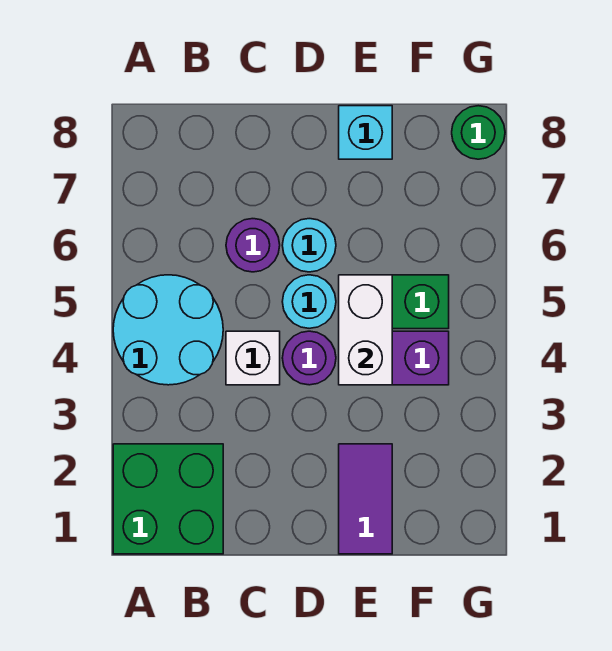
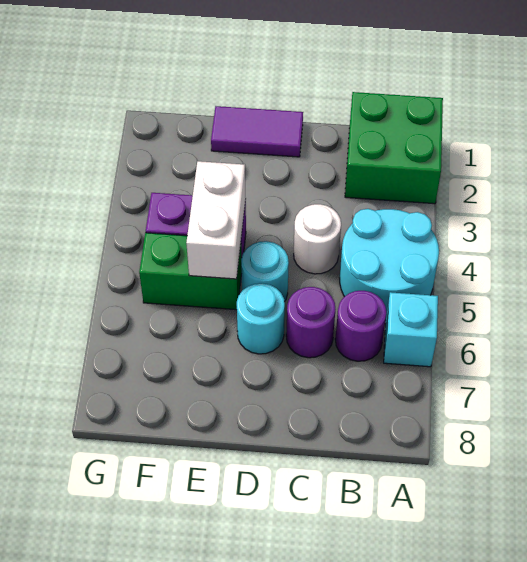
white 1x1 brick [226,331,280,385] -> white 1x1 round brick [294,204,341,274]
purple 1x1 round brick [282,331,336,385] -> purple 1x1 round brick moved to [335,291,386,361]
purple 1x2 tile [339,444,392,554] -> purple 1x2 tile turned to [211,106,303,157]
cyan 1x1 brick [339,106,392,159] -> cyan 1x1 brick moved to [384,292,438,367]
green 1x1 round brick [452,106,505,159] -> none

